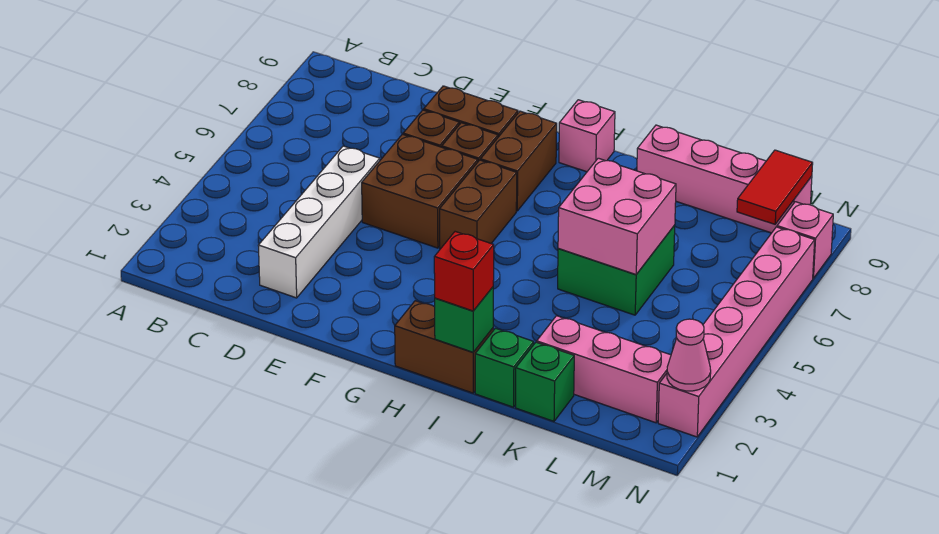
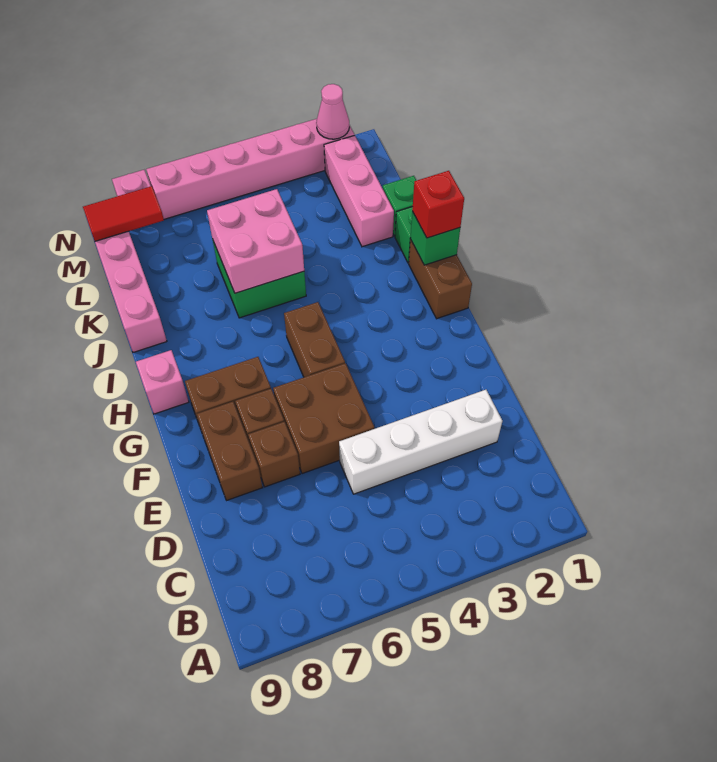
brown 1x2 brick [440,160,517,249] -> brown 1x2 brick turned to [284,302,345,377]

